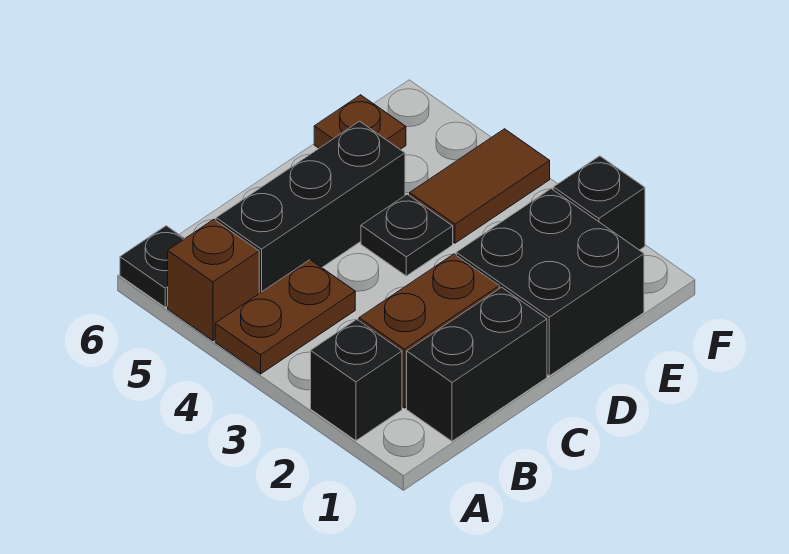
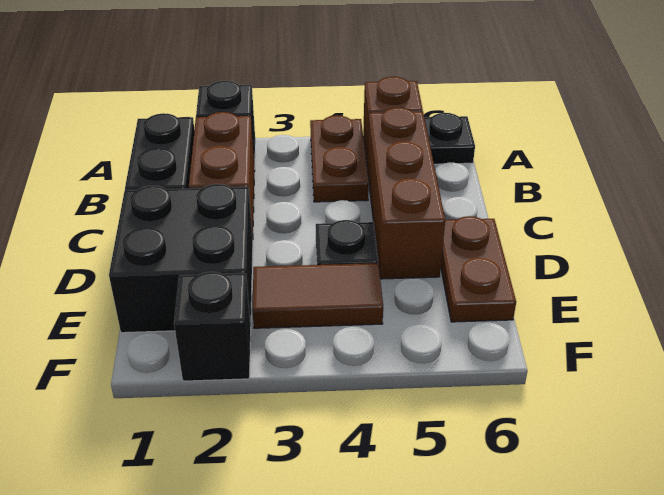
black 1x3 brick [216,121,405,293] -> brown 1x3 brick [367,108,445,279]
brown 1x2 tile [410,129,550,243] -> brown 1x2 tile turned to [252,263,383,328]
brown 1x1 plate [314,95,406,149] -> brown 1x2 plate [441,216,516,322]

